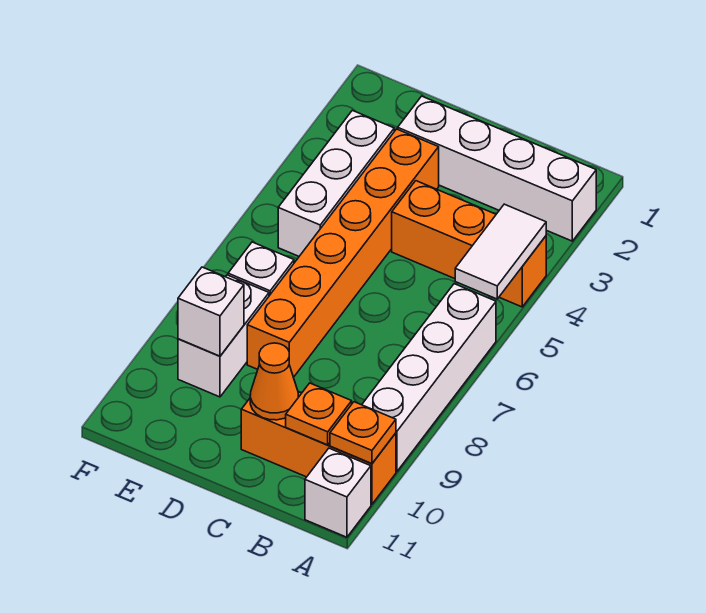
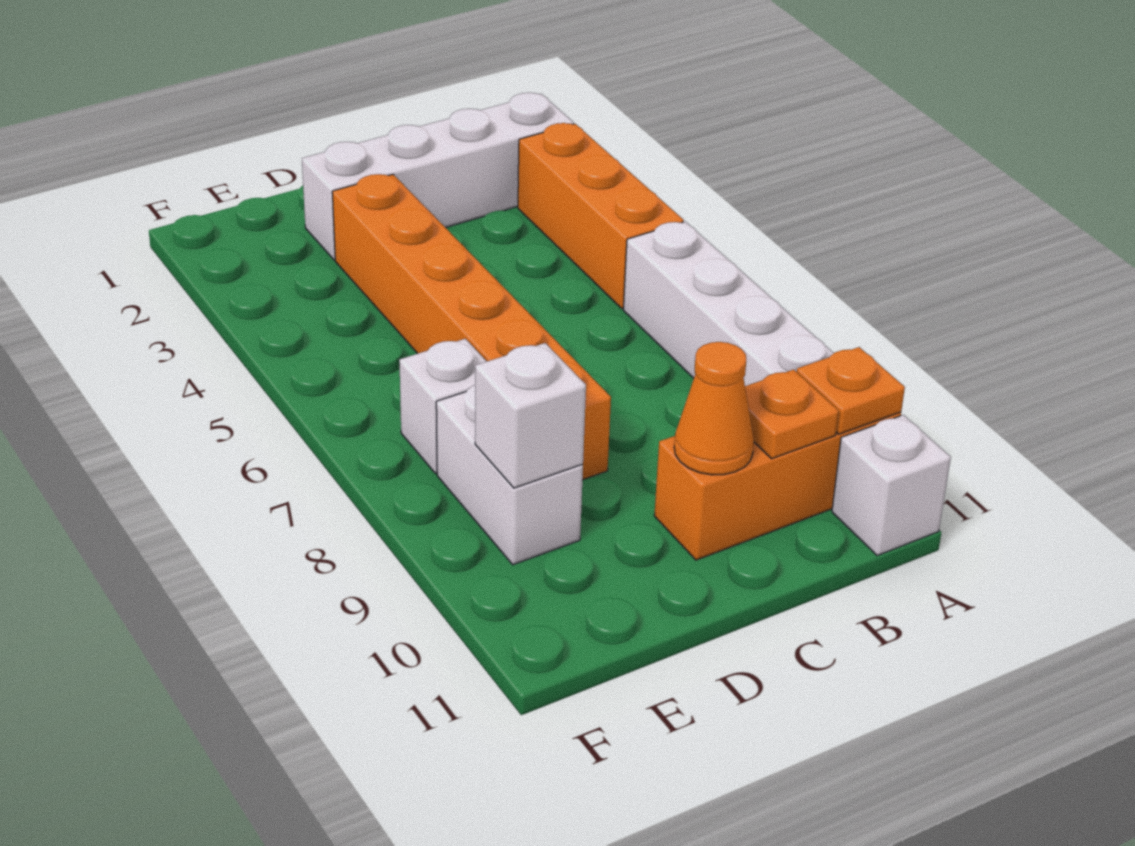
orange 1x3 brick [392,181,546,307] -> orange 1x3 brick turned to [518,123,684,309]
white 1x2 tile [455,204,546,299] -> none
white 1x3 brick [278,110,394,256] -> none

